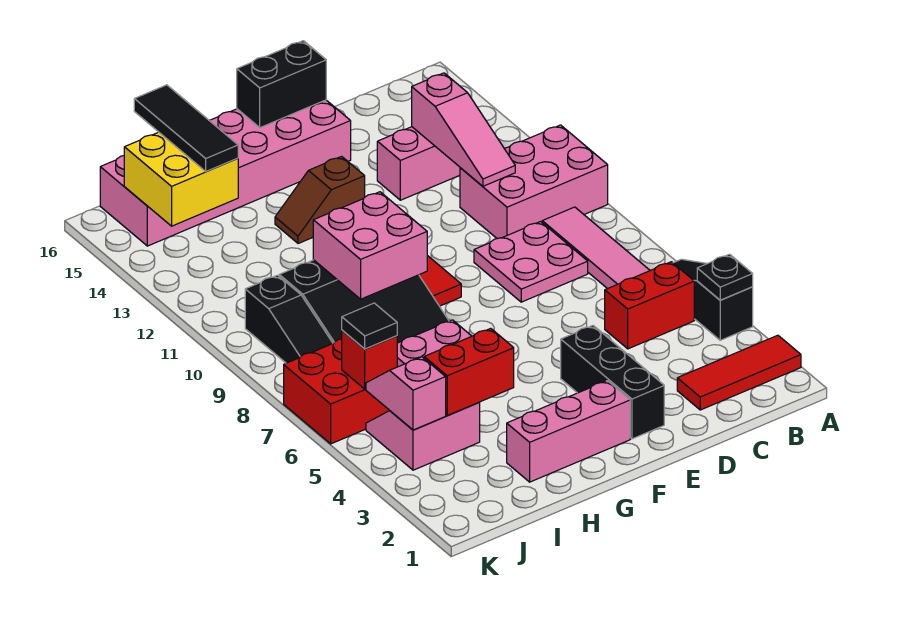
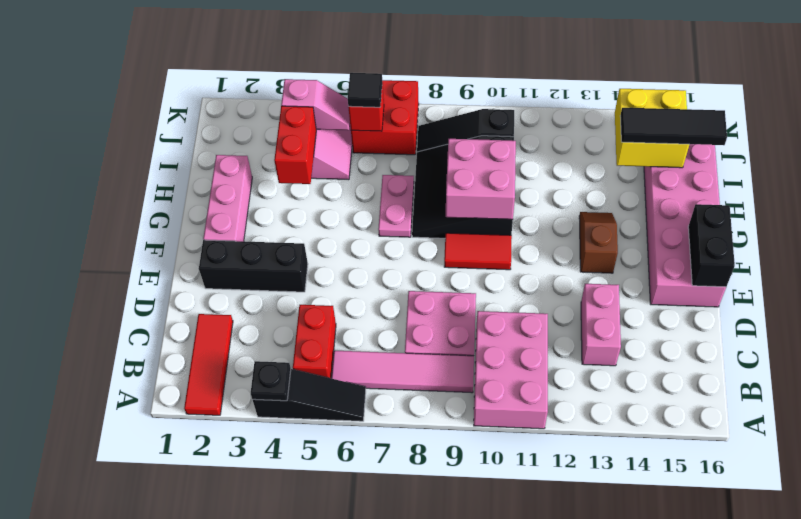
pink 1x3 slope [412,73,515,186] -> none

